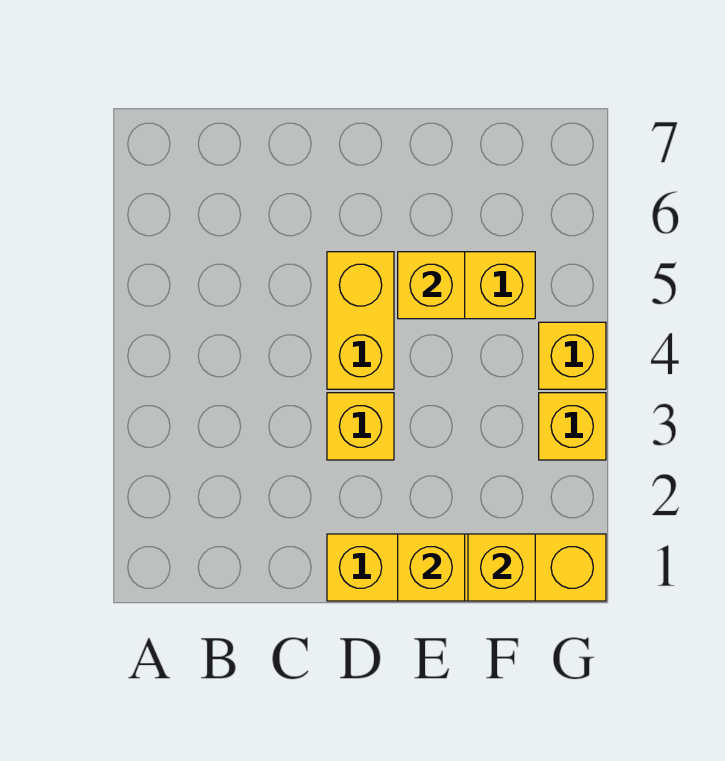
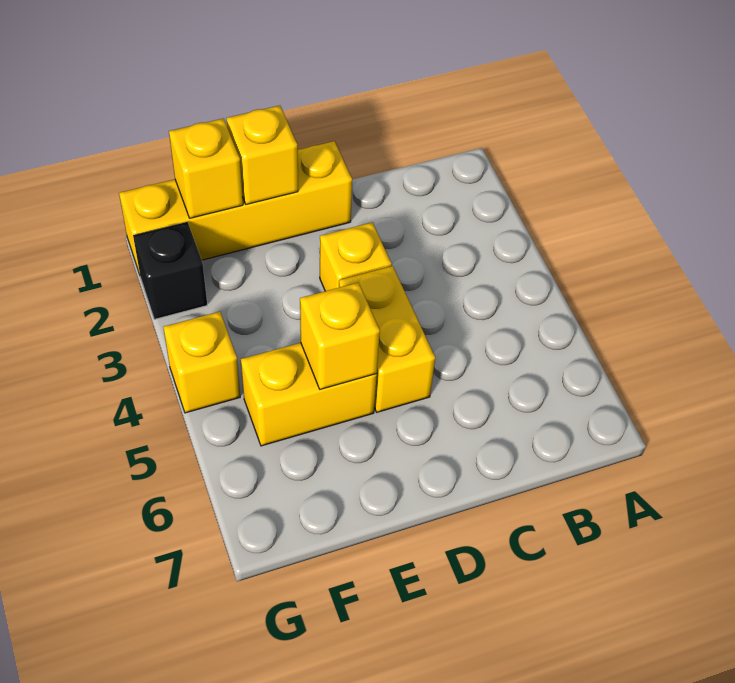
none -> black 1x1 brick [133,222,207,319]
yellow 1x1 brick [539,393,606,460] -> none

